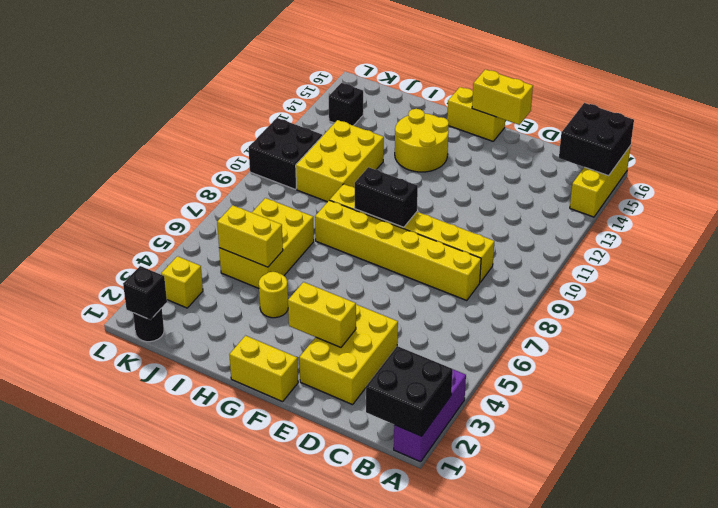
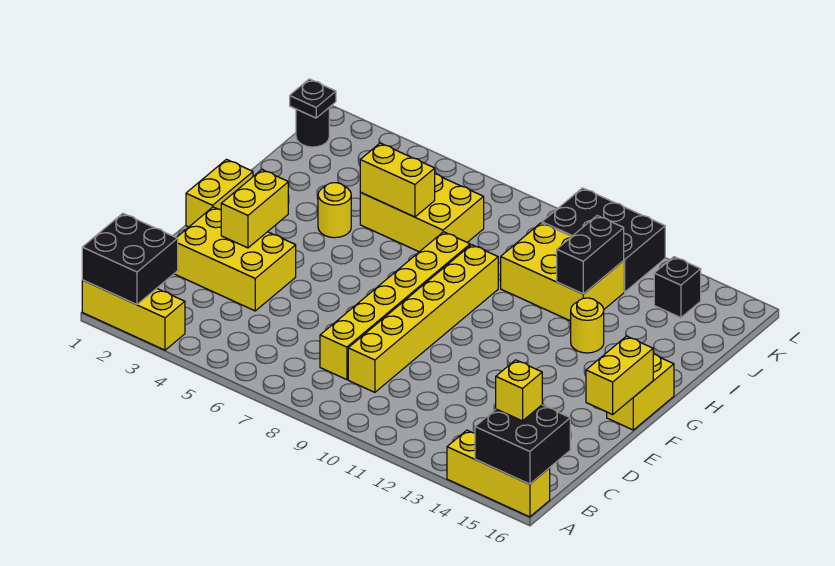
purple 1x3 brick [394,370,466,462] -> yellow 1x3 brick [82,280,185,350]
black 1x2 brick [355,167,418,227] -> black 1x2 brick moved to [557,216,624,294]
yellow 2x2 round brick [395,109,449,172] -> yellow 1x1 round brick [571,298,604,353]
yellow 1x2 brick [217,205,283,267] -> yellow 1x2 brick turned to [360,143,435,217]
black 1x1 brick [123,266,167,320] -> black 1x1 plate [290,79,336,118]
yellow 1x1 brick [161,256,203,308] -> yellow 1x1 brick moved to [496,360,542,421]
black 2x2 brick [248,118,322,189] -> black 2x3 brick [542,188,665,292]

